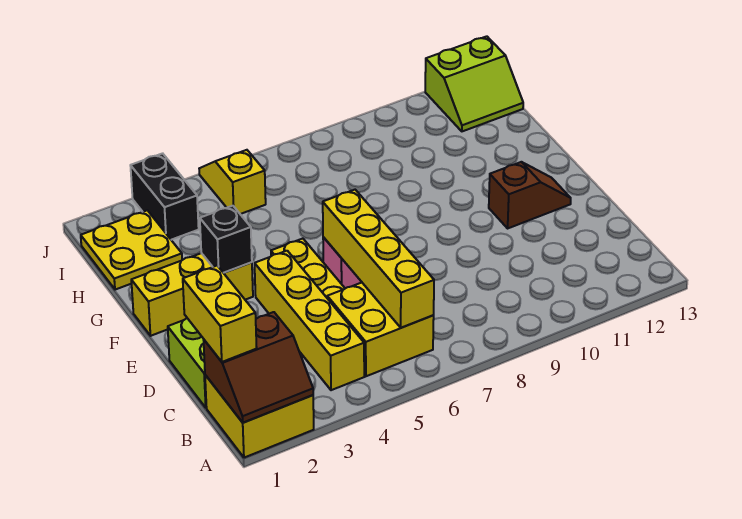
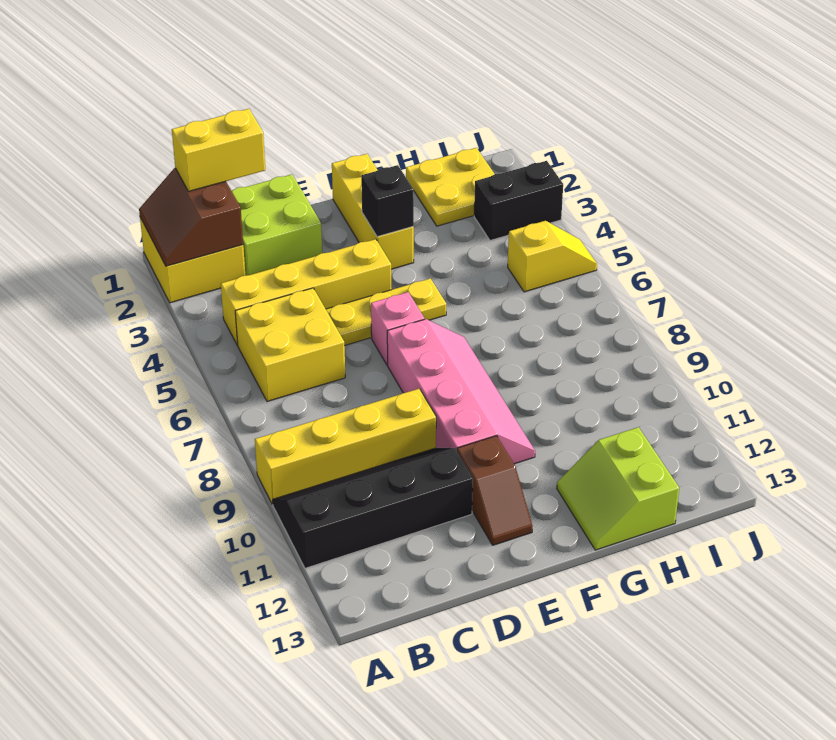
none -> black 2x4 slope [273,448,473,568]
yellow 1x4 brick [323,190,434,328] -> yellow 1x4 brick moved to [255,389,436,504]
none -> pink 2x4 slope [387,319,535,464]
lime 2x2 slope [425,36,523,131] -> lime 2x2 slope moved to [557,427,679,550]

